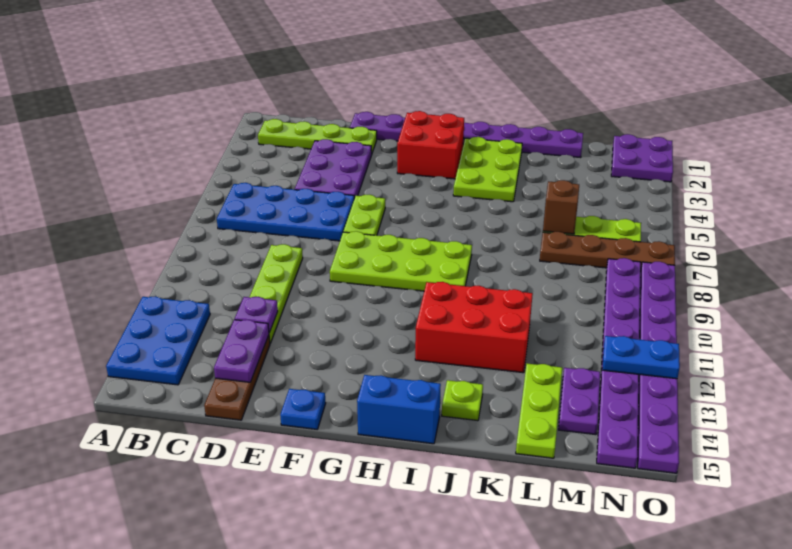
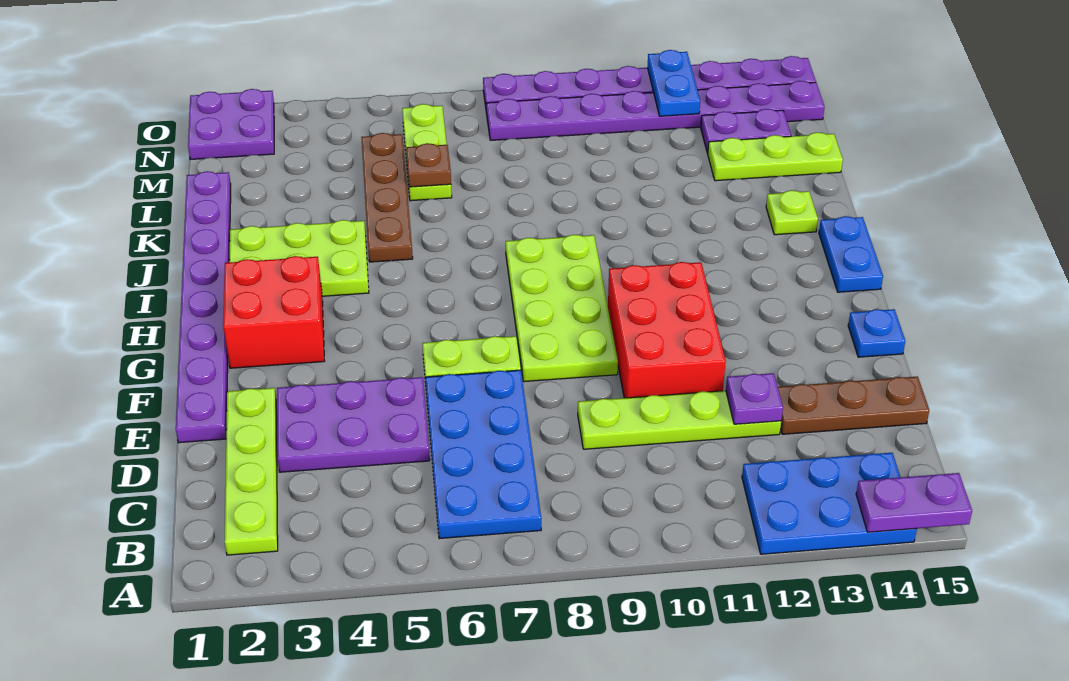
purple 1x2 plate [214,320,269,382] -> purple 1x2 plate moved to [856,473,972,532]
blue 1x2 brick [357,375,441,444] -> blue 1x2 plate [819,216,883,292]
red 2x3 brick [415,282,533,373] -> red 2x3 brick moved to [608,262,726,398]
brown 1x1 brick [543,180,579,234] -> brown 1x1 plate [406,143,451,187]
brown 1x4 plate [540,232,675,271] -> brown 1x4 plate moved to [361,133,413,262]

